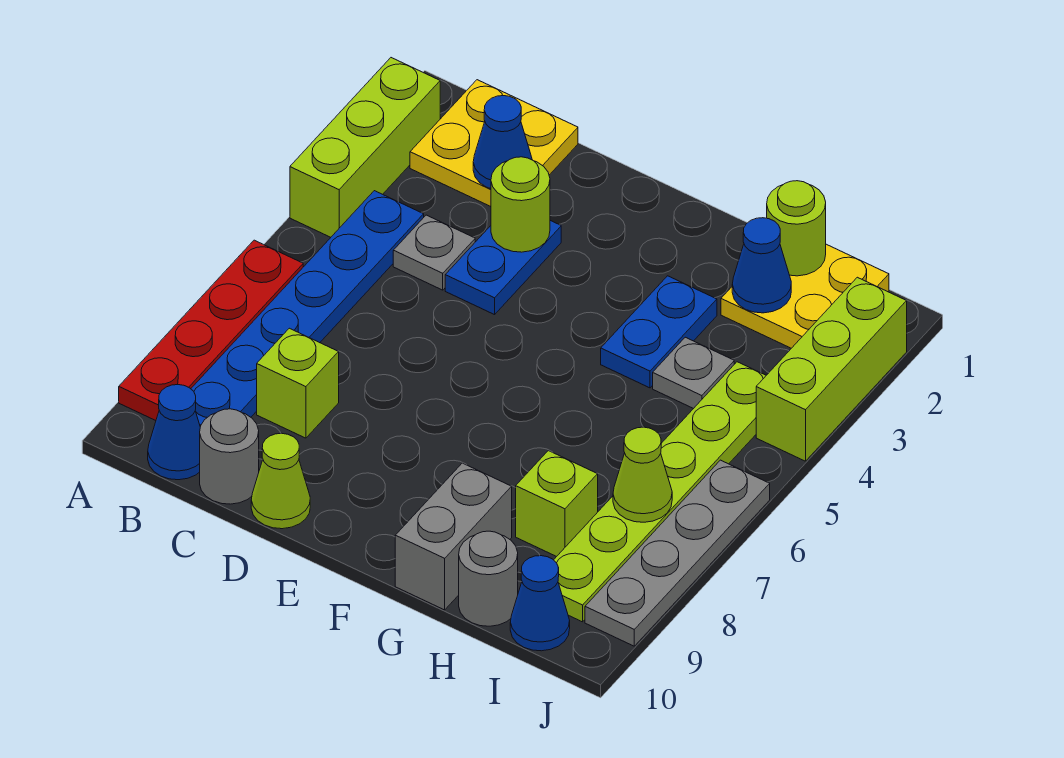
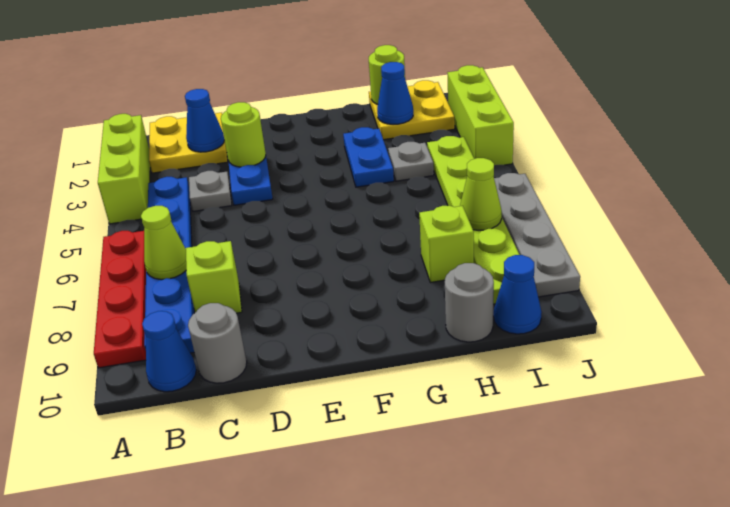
lime 1x1 cone [251,433,310,529] -> lime 1x1 cone moved to [141,206,186,280]
grey 1x2 brick [395,463,512,610] -> none

